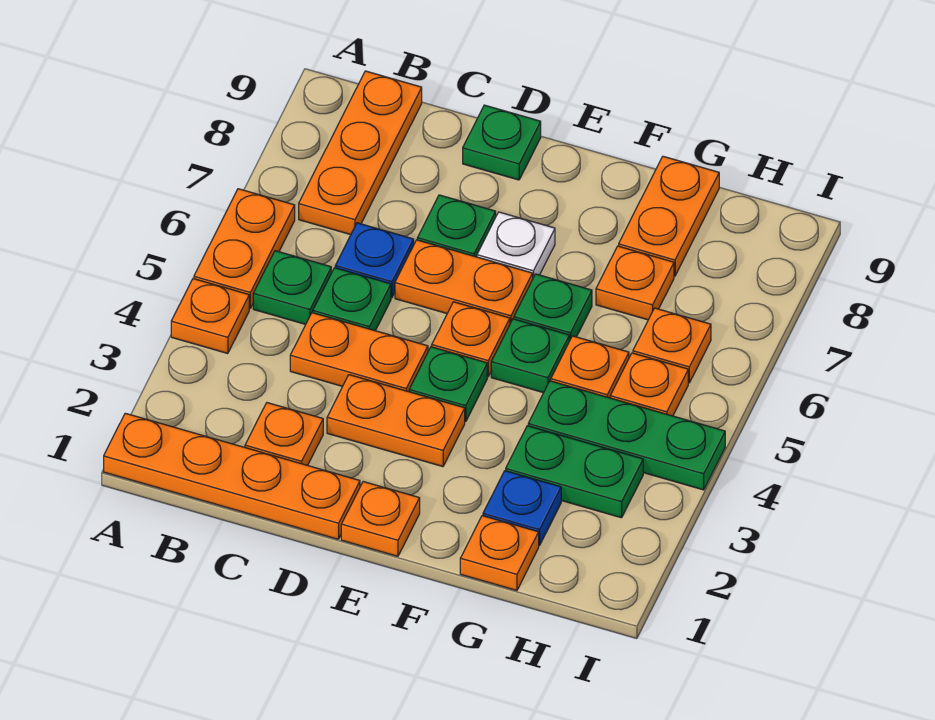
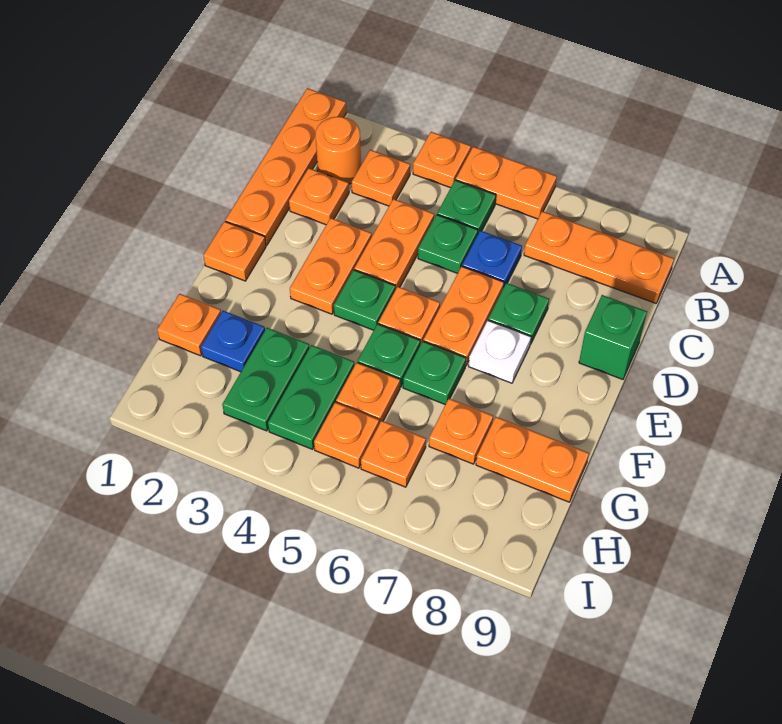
none -> orange 1x1 round brick [316,117,361,184]
none -> orange 1x1 plate [352,150,410,206]
green 1x1 plate [463,105,541,180] -> green 1x1 brick [579,295,647,379]
green 1x3 plate [528,381,725,490] -> green 1x2 plate [268,345,354,449]

